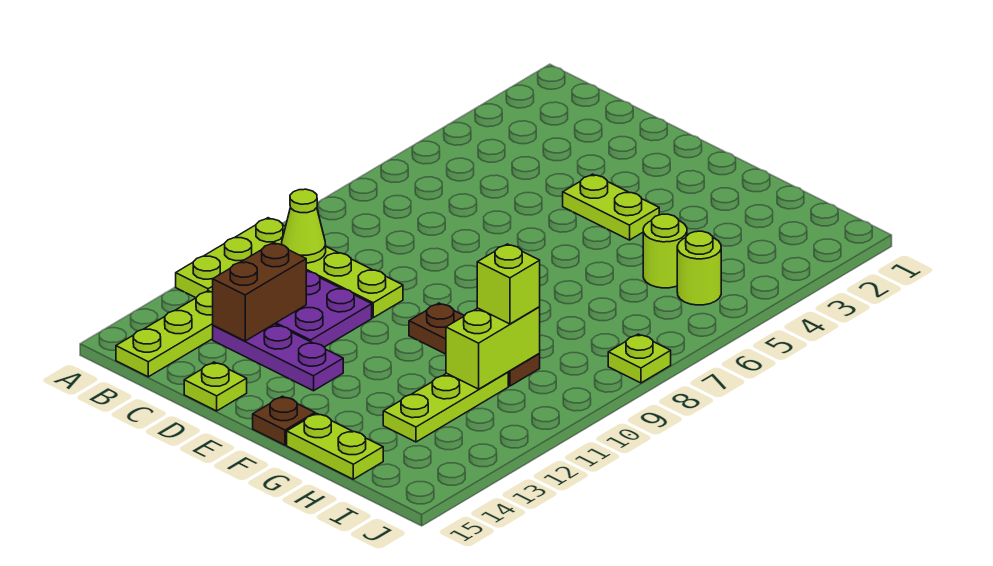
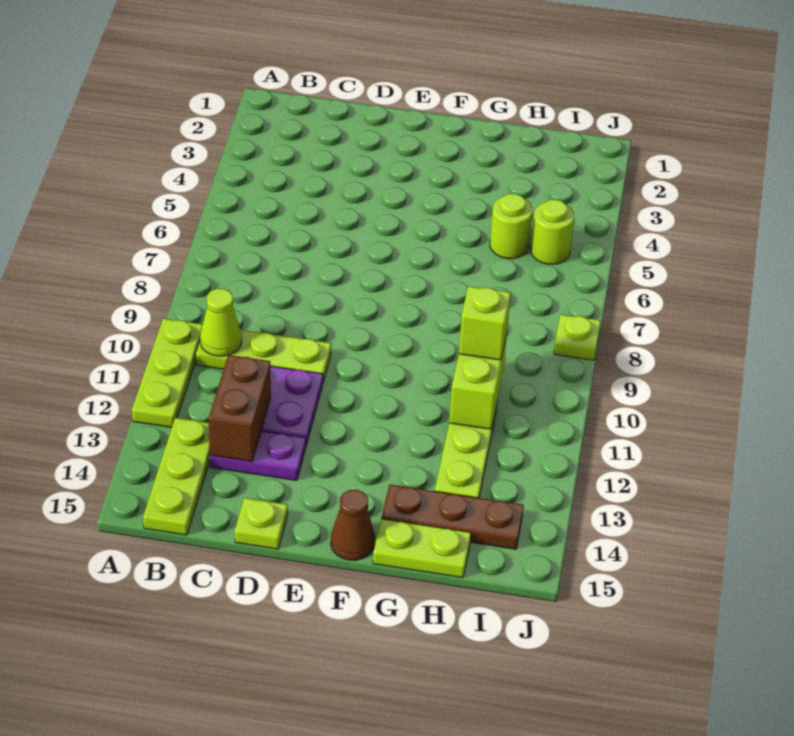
purple 1x3 plate [213,324,343,391] -> purple 1x2 plate [210,431,306,481]
lime 1x2 plate [563,174,659,240] -> none
brown 1x3 plate [409,303,540,386] -> brown 1x3 plate moved to [381,484,524,549]
brown 1x1 plate [253,396,315,445] -> brown 1x1 cone [331,490,375,560]

